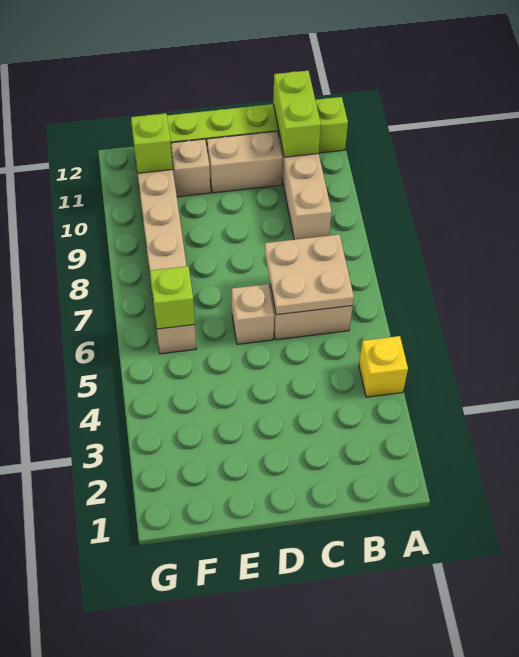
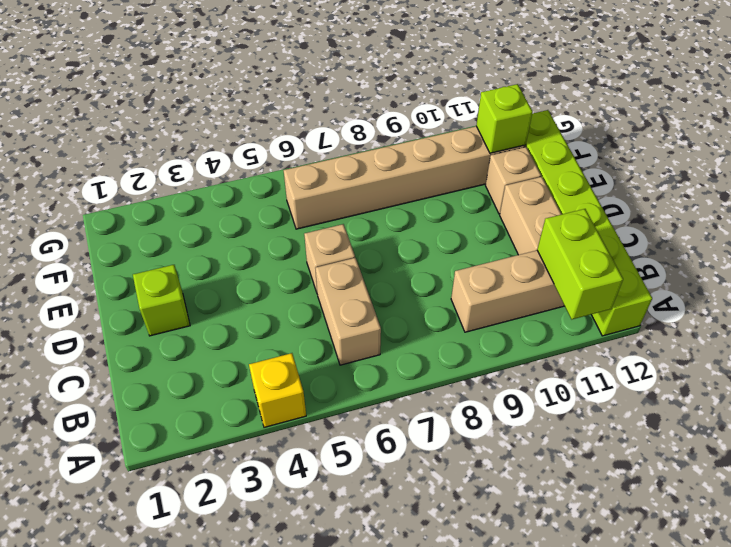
tan 2x2 plate [265,234,354,315] -> none
lime 1x2 brick [273,71,321,157] -> lime 1x2 brick turned to [537,209,623,319]
lime 1x1 brick [150,266,195,329] -> lime 1x1 brick moved to [133,265,190,336]

